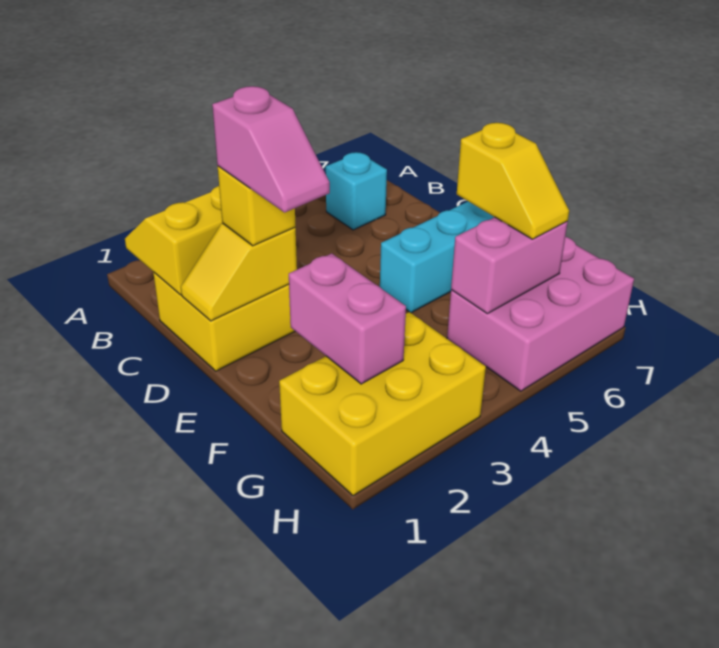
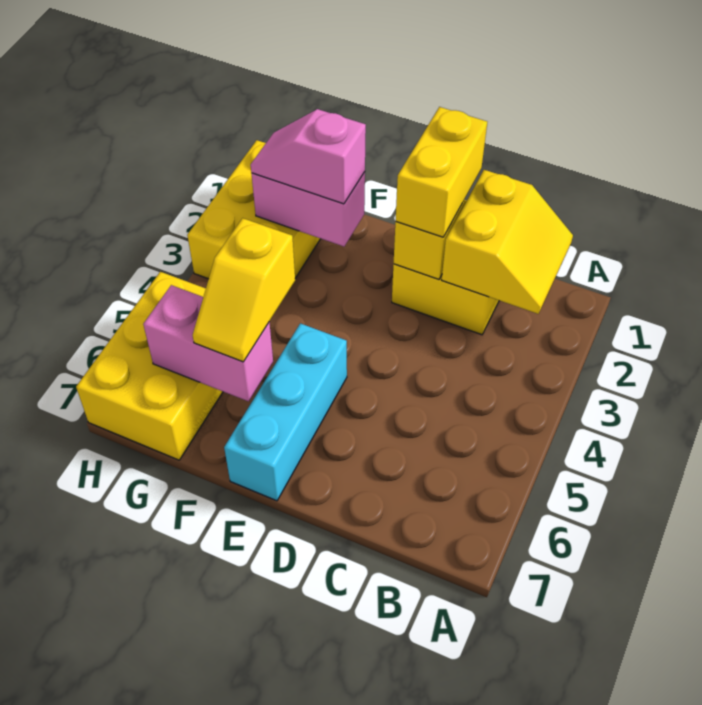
cyan 1x1 brick [326,152,387,230] -> none
yellow 1x1 brick [218,166,296,246] -> yellow 1x2 brick [396,107,487,237]
pink 1x2 slope [212,86,330,213] -> pink 1x2 slope moved to [251,109,366,204]
yellow 1x2 slope [457,123,569,239] -> yellow 1x2 slope turned to [193,218,295,362]
pink 2x3 brick [447,237,634,391] -> yellow 2x3 brick [76,272,223,460]
pink 1x2 brick [451,217,568,314] -> pink 1x2 brick turned to [143,285,273,401]

